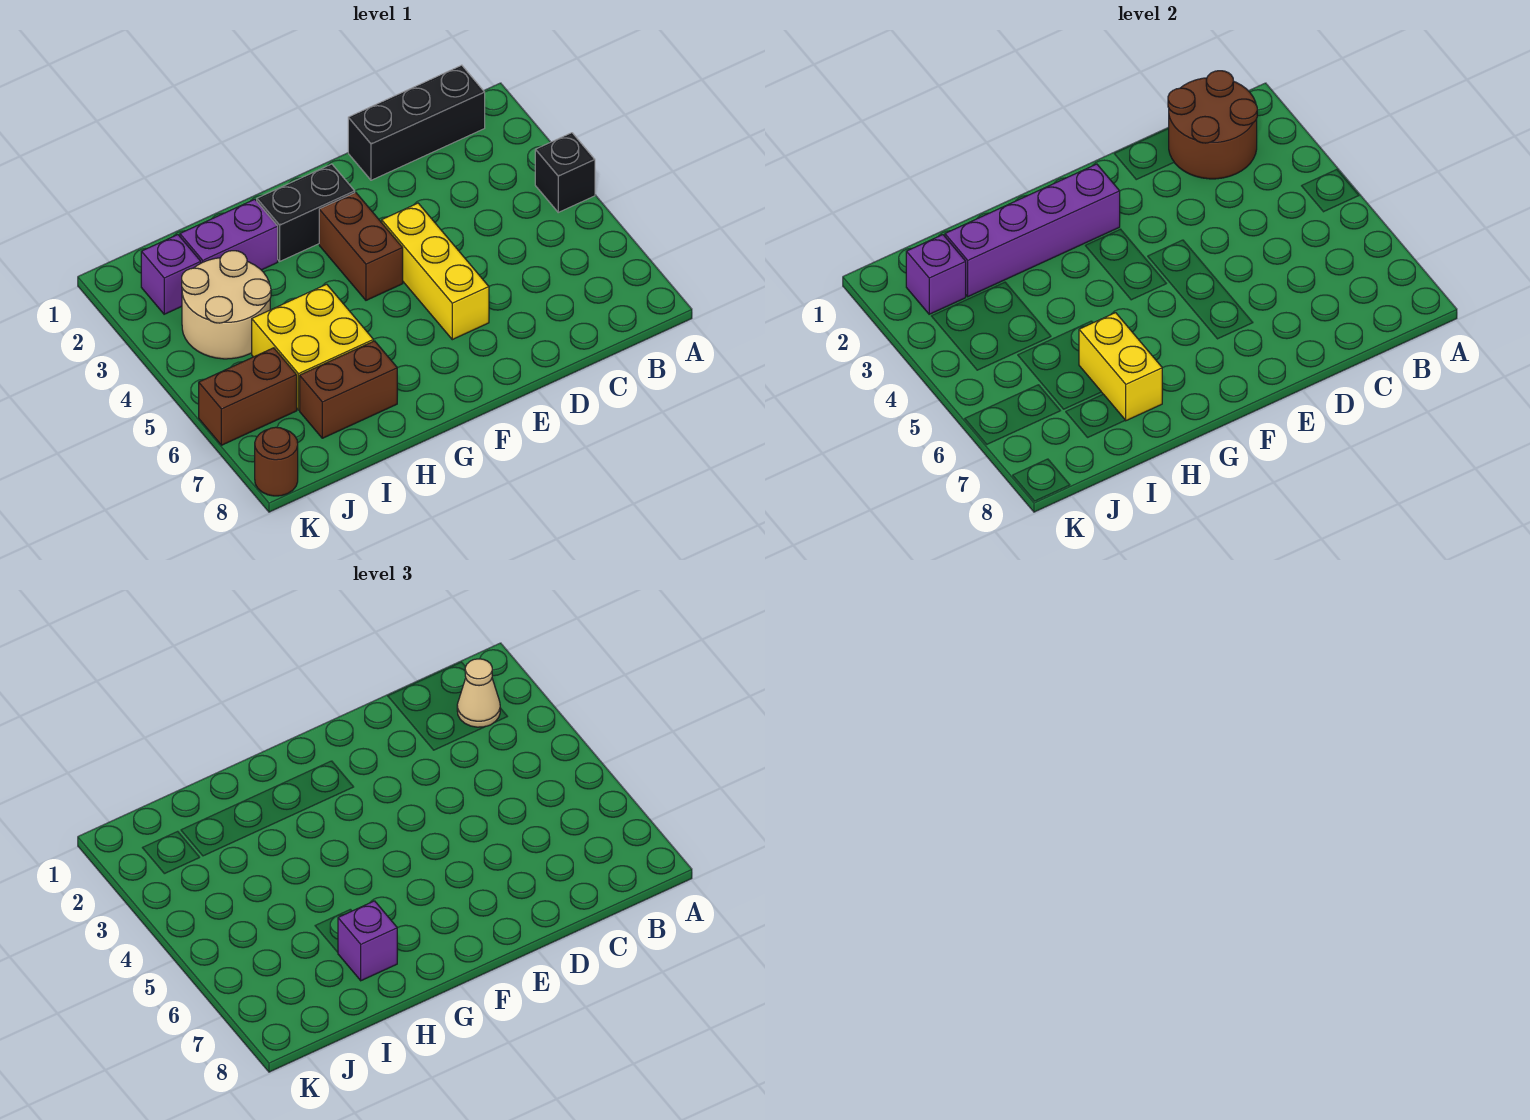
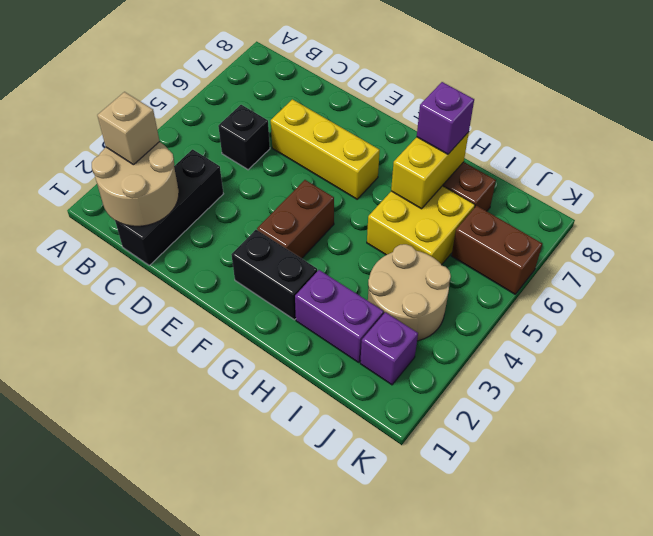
black 1x1 brick [535,133,595,212] -> black 1x1 brick moved to [218,105,270,170]
black 1x3 brick [348,65,485,180] -> black 1x3 brick turned to [115,149,223,265]
brown 2x2 round brick [1168,71,1257,179] -> tan 2x2 round brick [92,142,179,226]
tan 1x1 cone [457,659,500,727] -> tan 1x1 brick [97,92,160,165]
yellow 1x3 brick [382,203,489,340] -> yellow 1x3 brick turned to [271,99,380,199]
purple 1x4 brick [945,164,1120,297] -> none
purple 1x1 brick [906,235,966,314] -> none
brown 1x1 round brick [255,427,298,496] -> none

